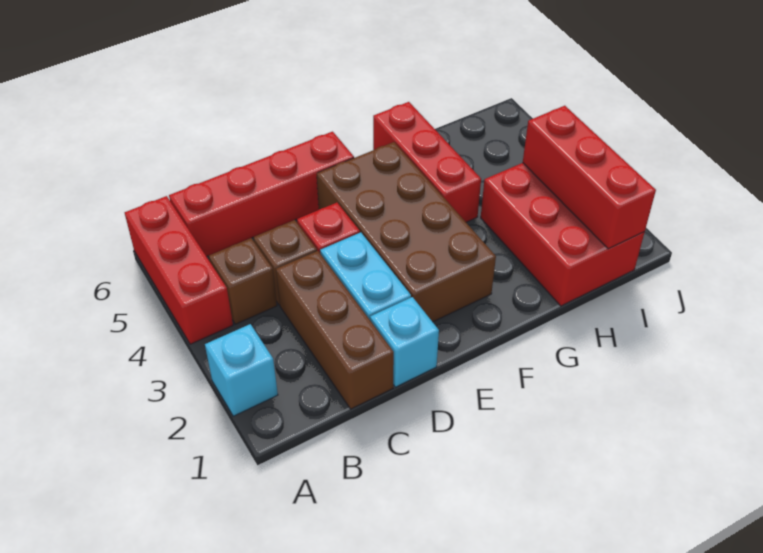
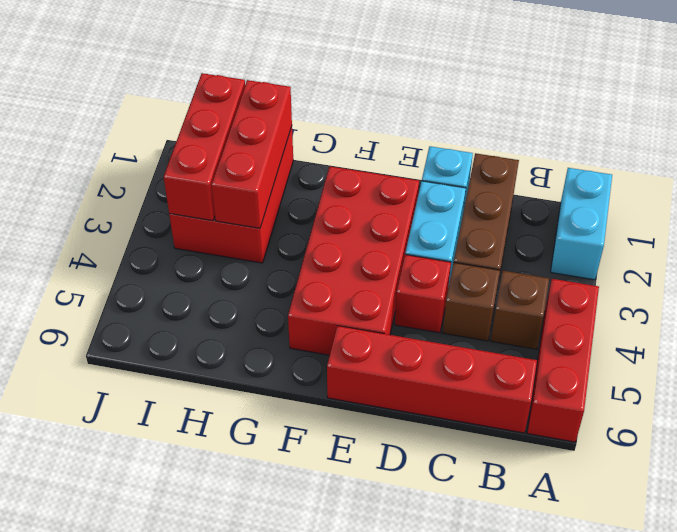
cyan 1x1 brick [205,324,278,416] -> cyan 1x2 brick [551,168,612,280]
brown 2x4 brick [317,142,496,322] -> red 2x4 brick [288,167,419,355]
red 1x3 brick [373,102,481,222] -> red 1x3 brick moved to [212,80,292,228]

